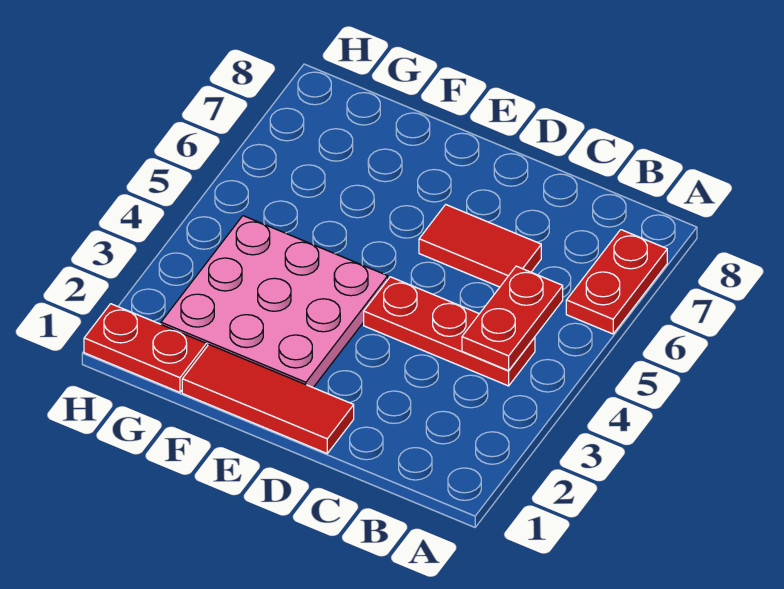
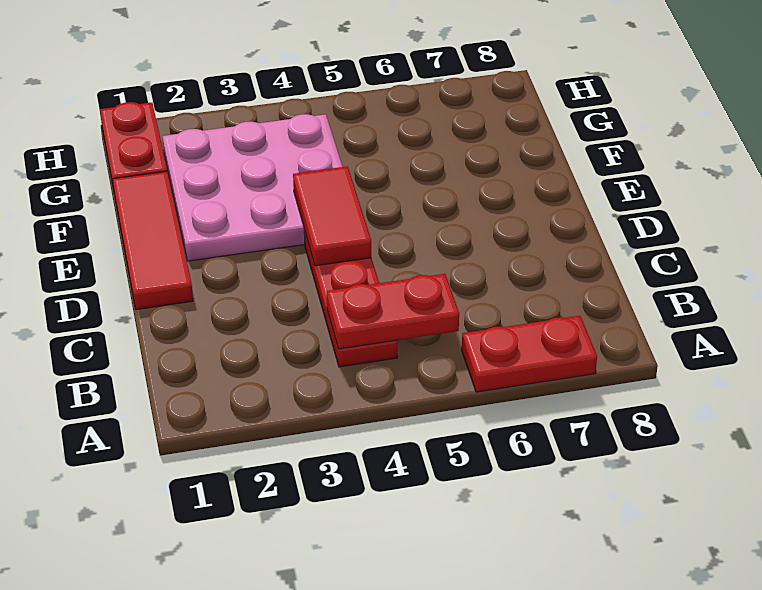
red 1x2 tile [419,205,541,287] -> red 1x2 tile moved to [293,166,371,266]

